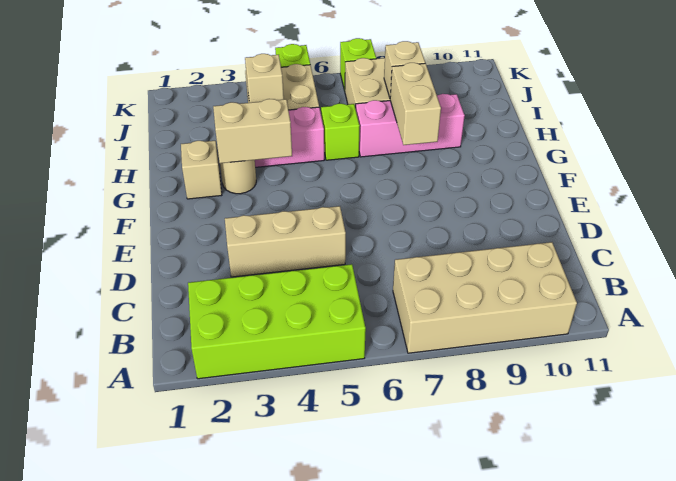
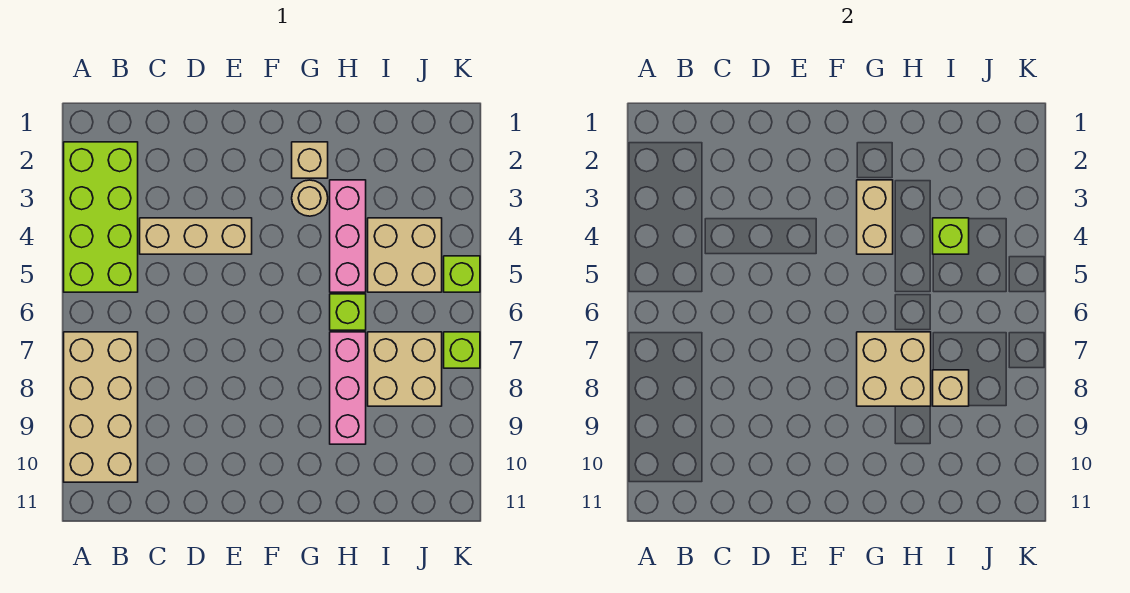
tan 1x3 brick [225,206,346,277] -> tan 1x3 brick turned to [140,218,252,254]
tan 1x2 brick [390,63,441,145] -> tan 2x2 brick [857,332,931,406]
tan 1x1 brick [245,54,284,103] -> lime 1x1 brick [933,218,969,254]

